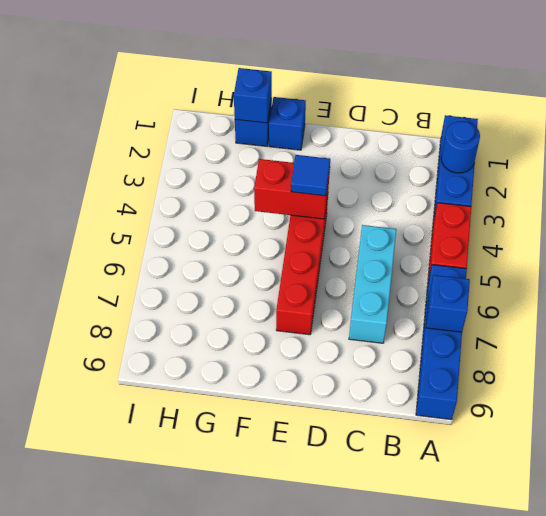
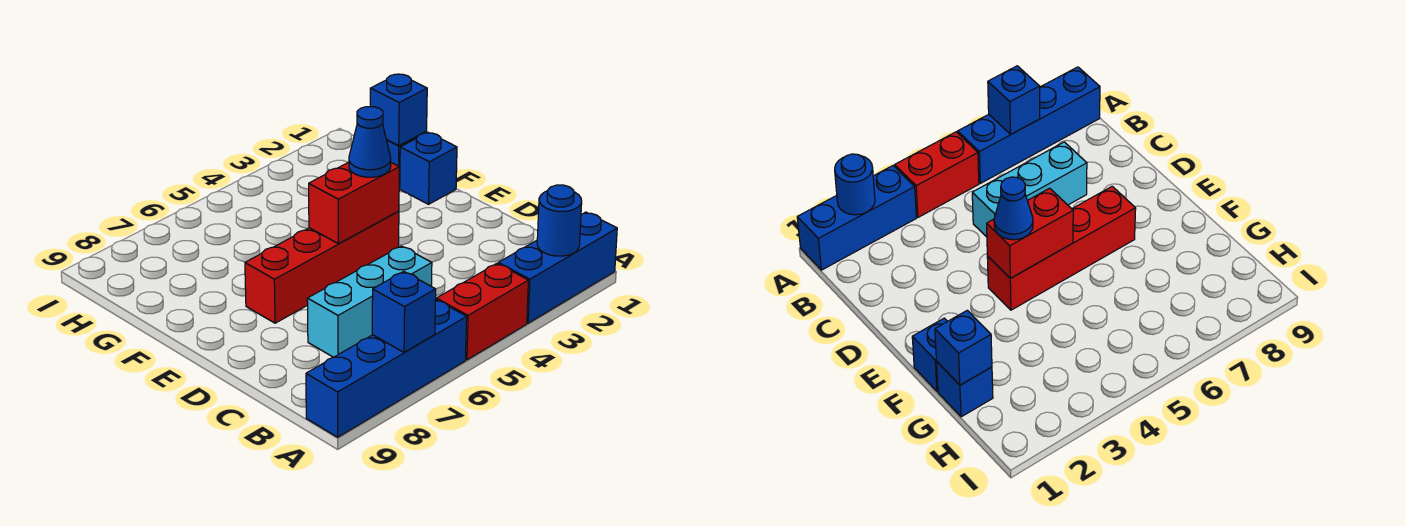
red 1x2 brick [254,159,330,219] -> red 1x2 brick turned to [309,162,399,244]
blue 1x1 tile [291,155,330,196] -> blue 1x1 cone [349,107,391,177]

